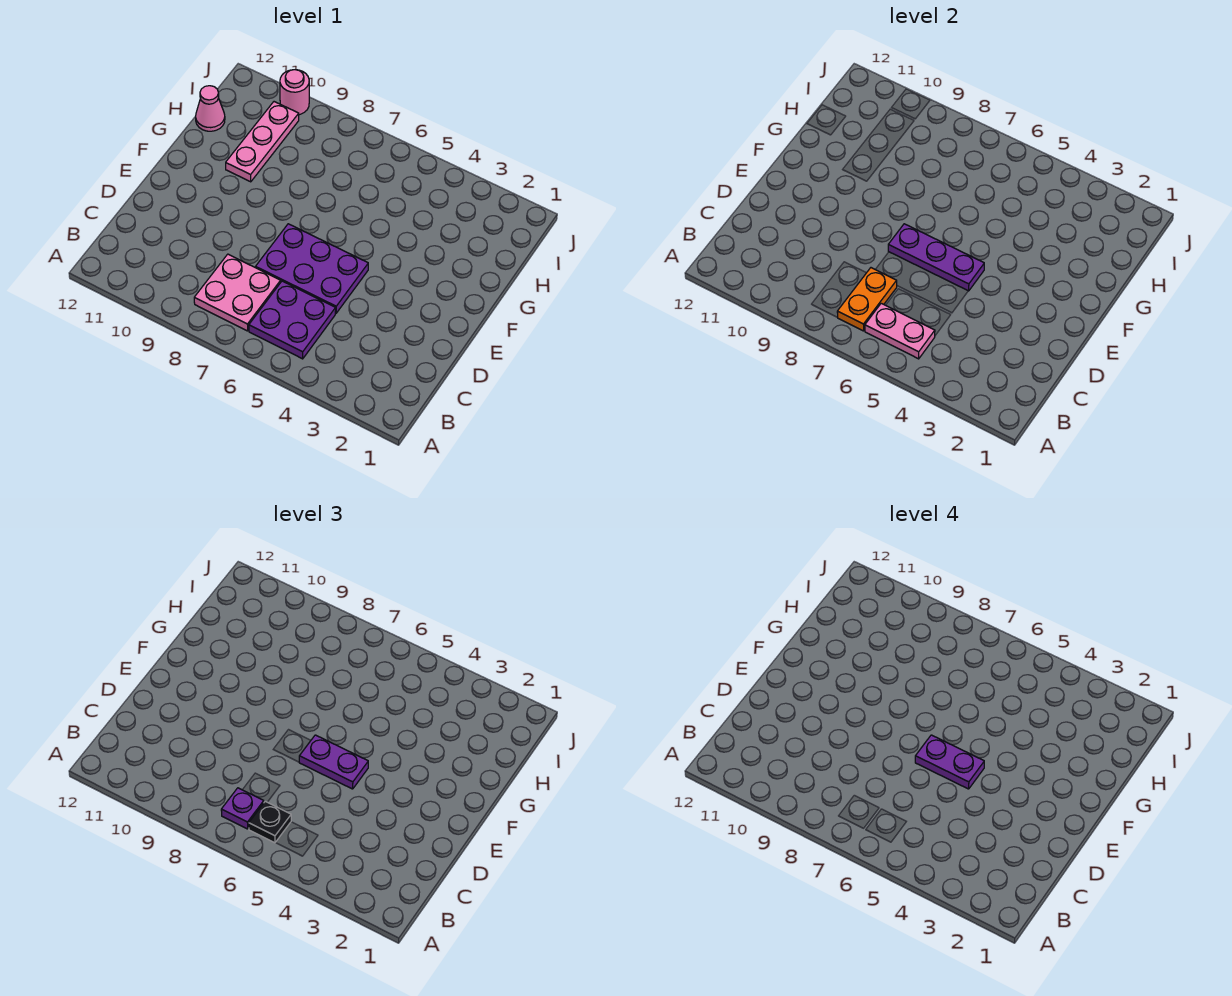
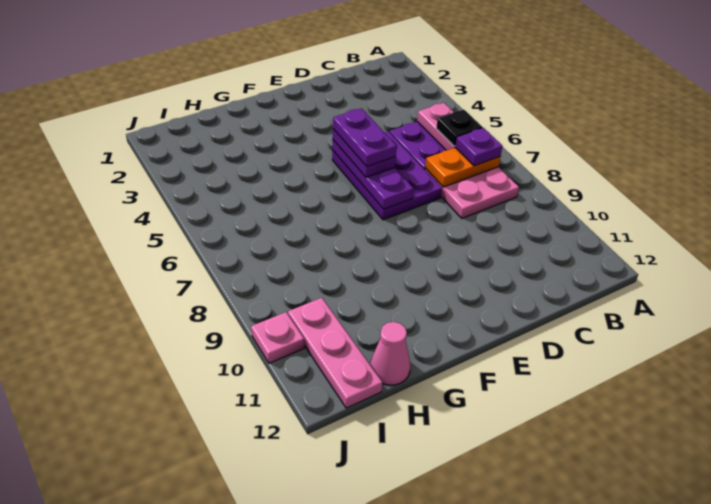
pink 1x3 plate [226,102,299,182] -> pink 1x3 plate turned to [288,298,382,408]
pink 1x1 round brick [280,70,309,115] -> pink 1x1 plate [251,312,304,363]

